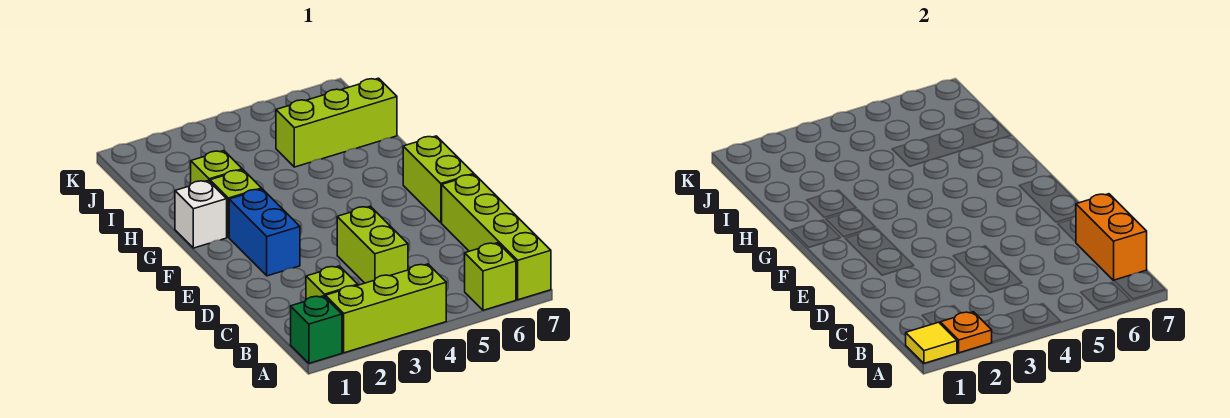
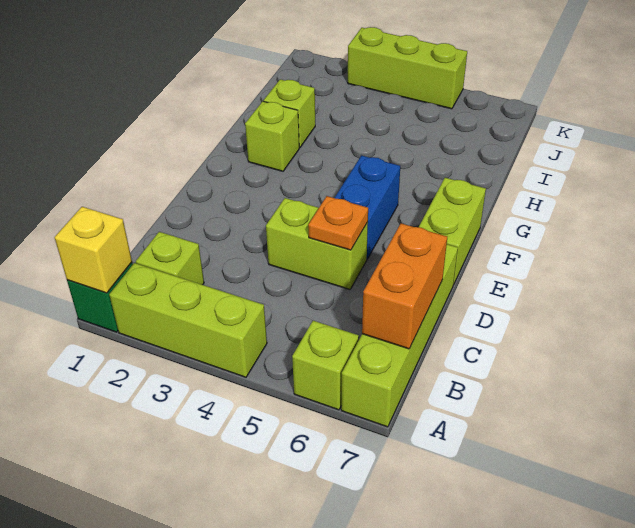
yellow 1x1 tile [906,322,957,363] -> yellow 1x1 brick [55,207,132,293]
orange 1x1 plate [940,312,992,353] -> orange 1x1 plate moved to [308,196,368,250]
lime 1x2 brick [337,206,408,283] -> lime 1x2 brick turned to [266,198,368,290]
blue 1x2 brick [229,189,300,276] -> blue 1x2 brick moved to [335,156,400,259]
white 1x1 brick [175,181,227,248] -> none
lime 1x3 brick [276,78,397,167] -> lime 1x3 brick moved to [348,27,467,109]

